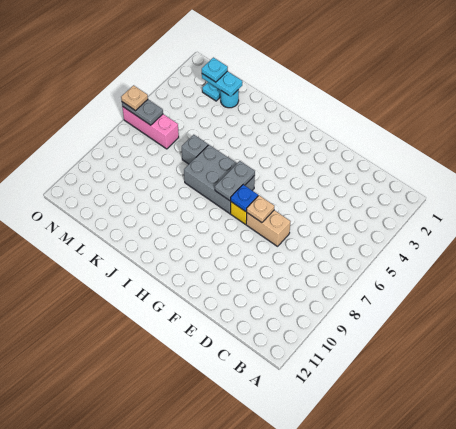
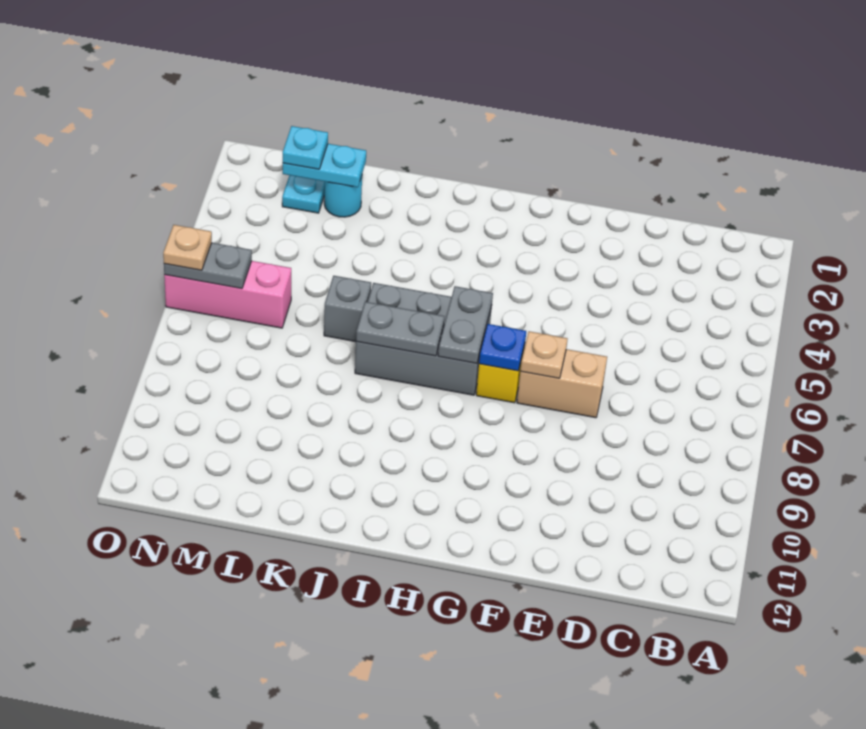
none -> grey 1x2 plate [356,302,444,356]

